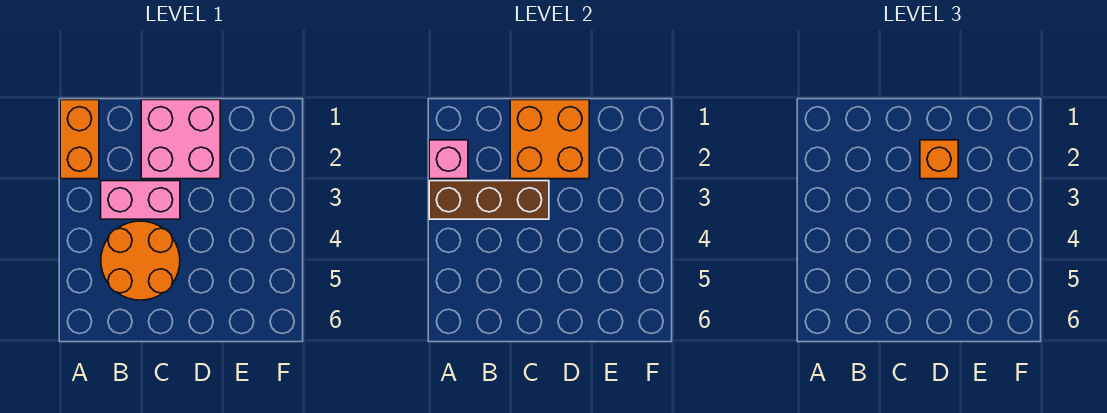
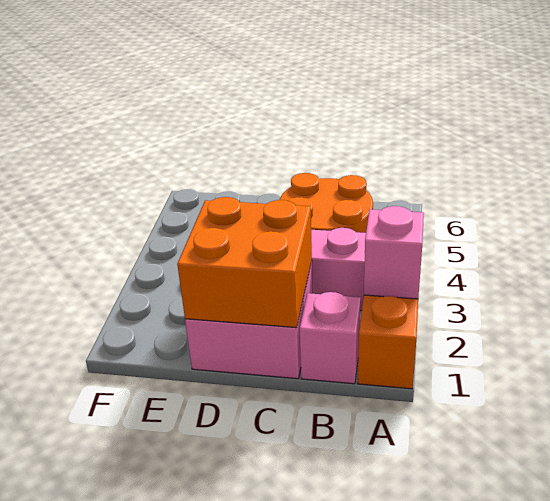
brown 1x3 brick [429,181,549,219] -> none
none -> pink 1x1 brick [300,292,361,384]
orange 1x1 brick [920,140,958,179] -> none

